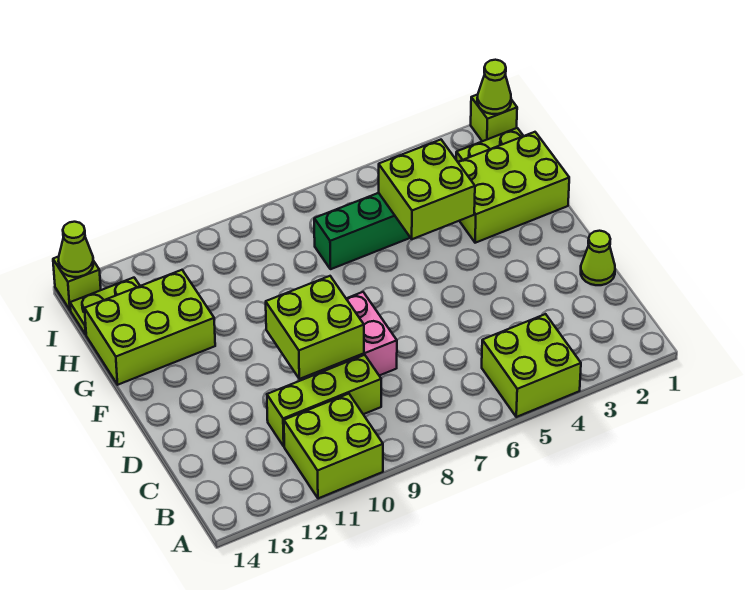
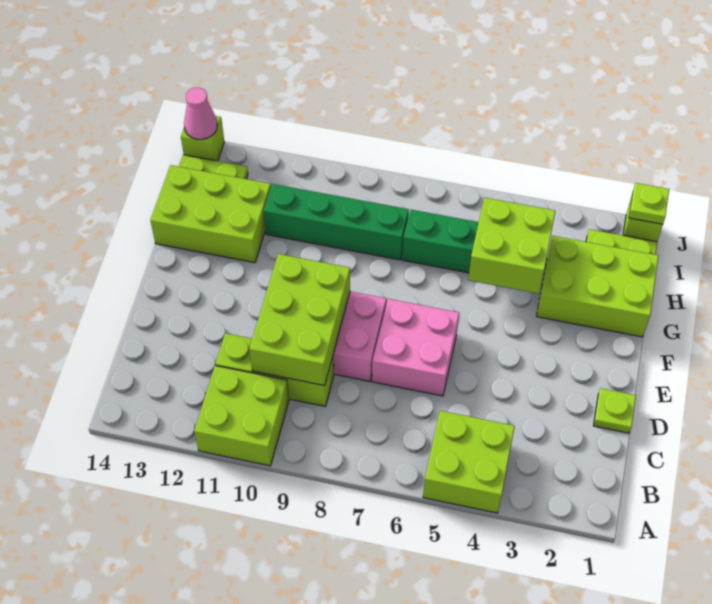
lime 1x1 cone [581,231,615,285] -> lime 1x1 plate [593,388,636,433]
none -> pink 2x2 brick [372,299,459,396]
lime 2x2 brick [266,276,364,379] -> lime 2x3 brick [249,254,350,386]
none -> green 1x4 brick [264,184,409,260]
lime 1x1 cone [477,60,511,114] -> lime 1x1 plate [629,183,669,224]
lime 1x1 cone [58,222,93,277] -> pink 1x1 cone [184,88,217,139]

